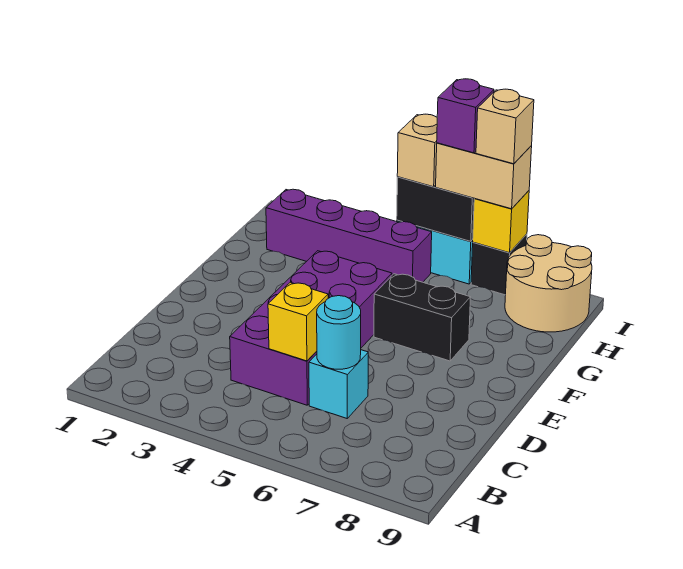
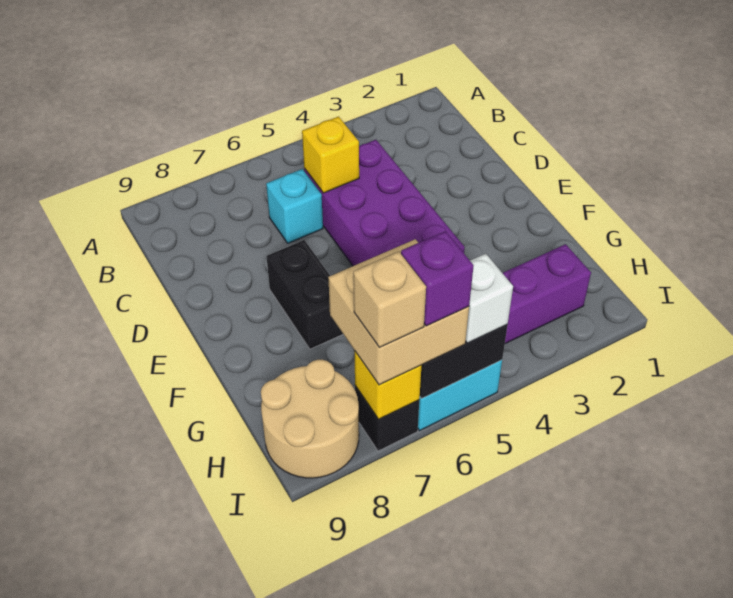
cyan 1x1 round brick [317,296,361,369] -> none
black 1x2 brick [374,274,471,361] -> black 1x2 brick turned to [266,240,343,349]
tan 1x1 brick [397,114,437,187] -> white 1x1 brick [466,254,513,343]
tan 1x2 brick [436,143,532,209] -> tan 2x2 brick [328,239,469,385]

